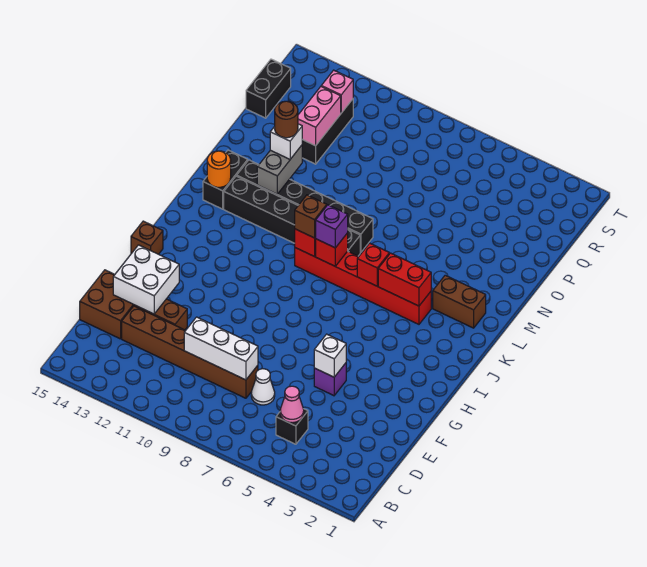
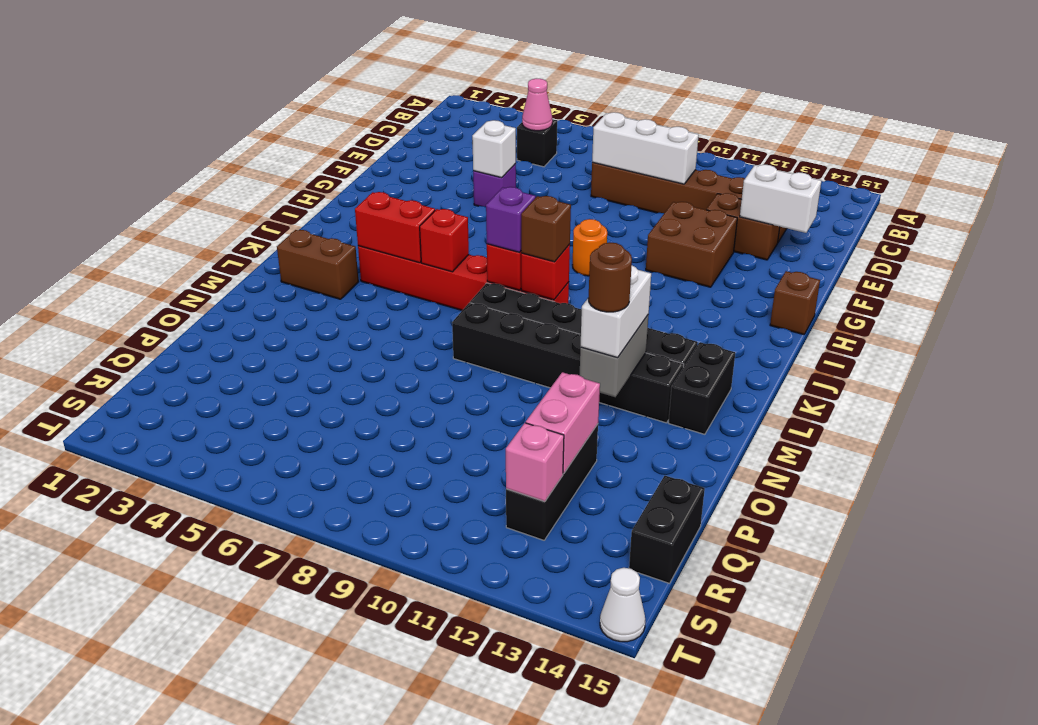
white 1x1 cone [251,369,275,405] -> white 1x1 cone moved to [600,568,645,642]
brown 2x2 brick [80,270,134,339] -> brown 2x2 brick moved to [646,202,737,287]
white 2x2 brick [113,245,179,314] -> white 1x2 brick [740,165,821,233]
orange 1x1 round brick [207,151,231,187] -> orange 1x1 round brick moved to [573,219,607,276]
white 1x1 brick [270,124,302,159] -> white 1x2 brick [580,266,651,358]

